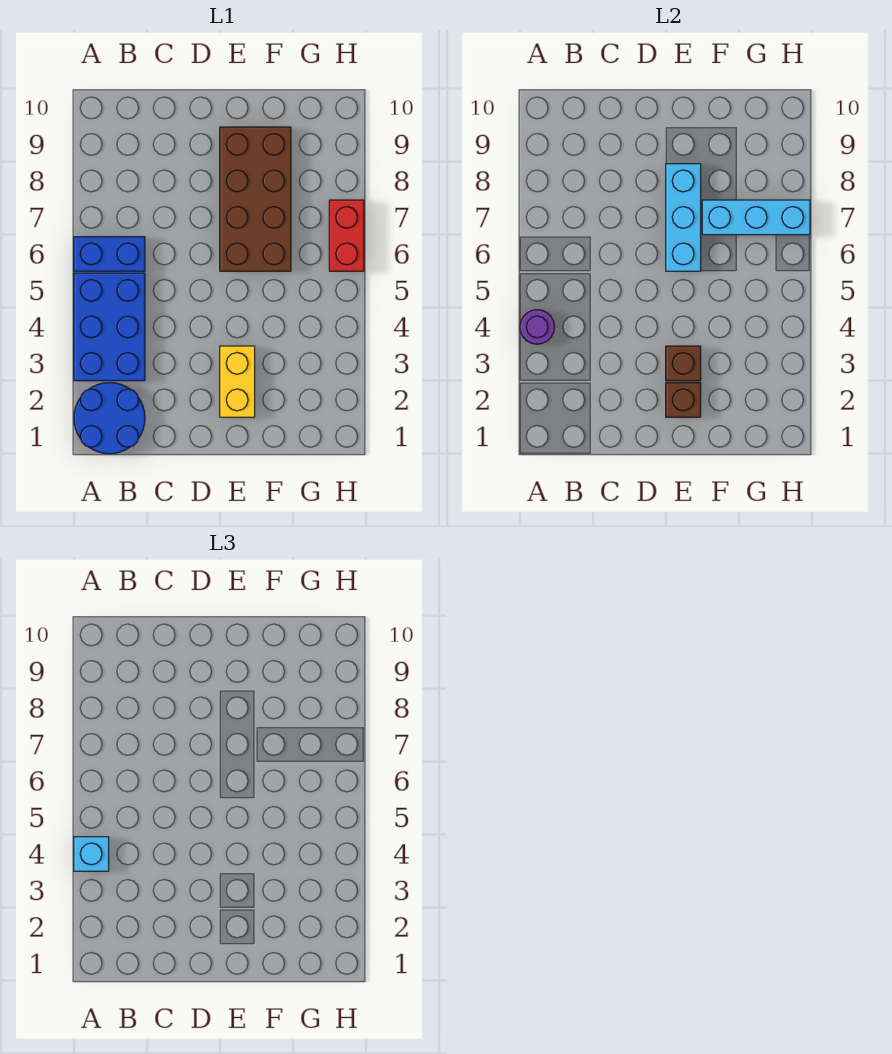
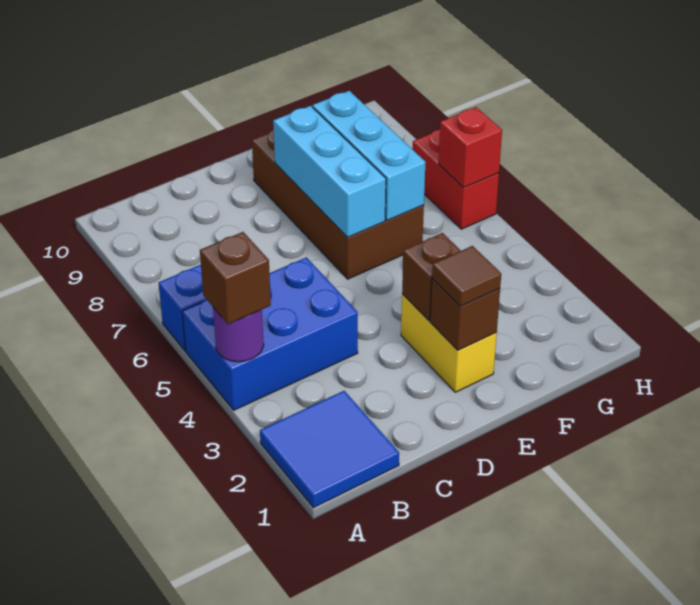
blue 2x2 round brick [74,383,145,454] -> blue 2x2 tile [260,391,399,508]
blue 2x3 brick [74,273,145,381] -> blue 2x3 brick turned to [182,258,358,410]
cyan 1x1 brick [74,837,109,871] -> brown 1x1 brick [200,232,271,324]
none -> brown 1x1 tile [432,246,501,306]
cyan 1x3 brick [702,200,810,235] -> cyan 1x3 brick turned to [313,91,425,221]
none -> red 1x1 brick [439,107,502,188]

